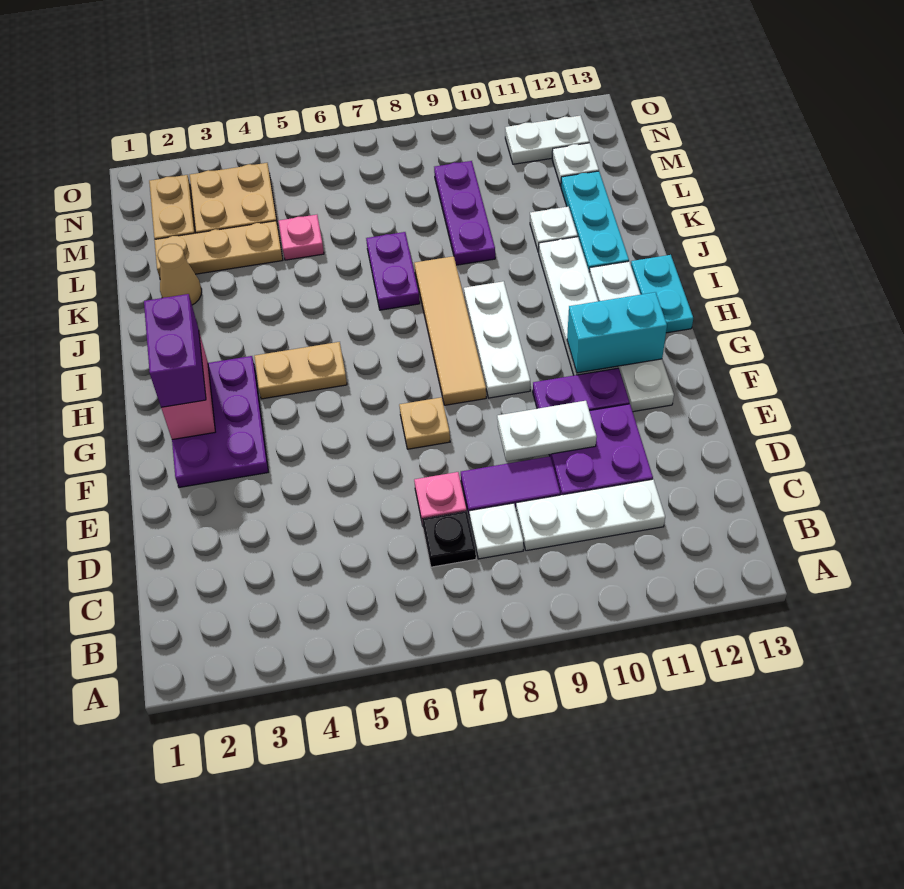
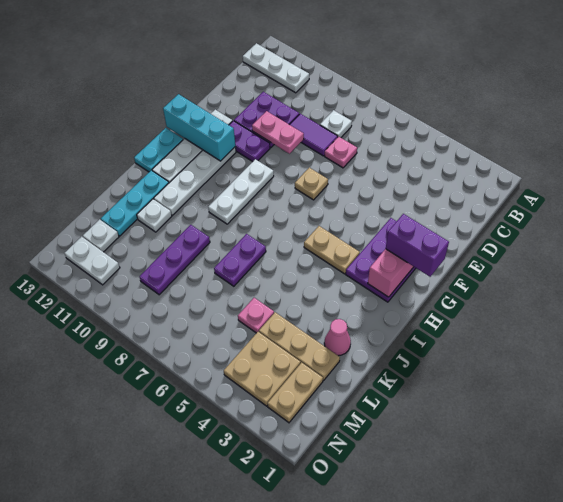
black 1x1 plate [422,511,476,567] -> none
white 1x3 plate [516,479,665,551] -> white 1x3 plate moved to [243,43,309,93]
white 1x2 plate [497,401,597,461] -> pink 1x2 plate [252,111,304,154]
purple 1x2 brick [144,294,206,407] -> purple 1x2 brick turned to [386,214,449,277]
tan 1x4 tile [414,256,486,405] -> none
cyan 1x2 brick [567,292,667,373] -> cyan 1x3 brick [163,94,235,161]
tan 1x1 cone [157,244,202,305] -> pink 1x1 cone [324,319,351,356]

